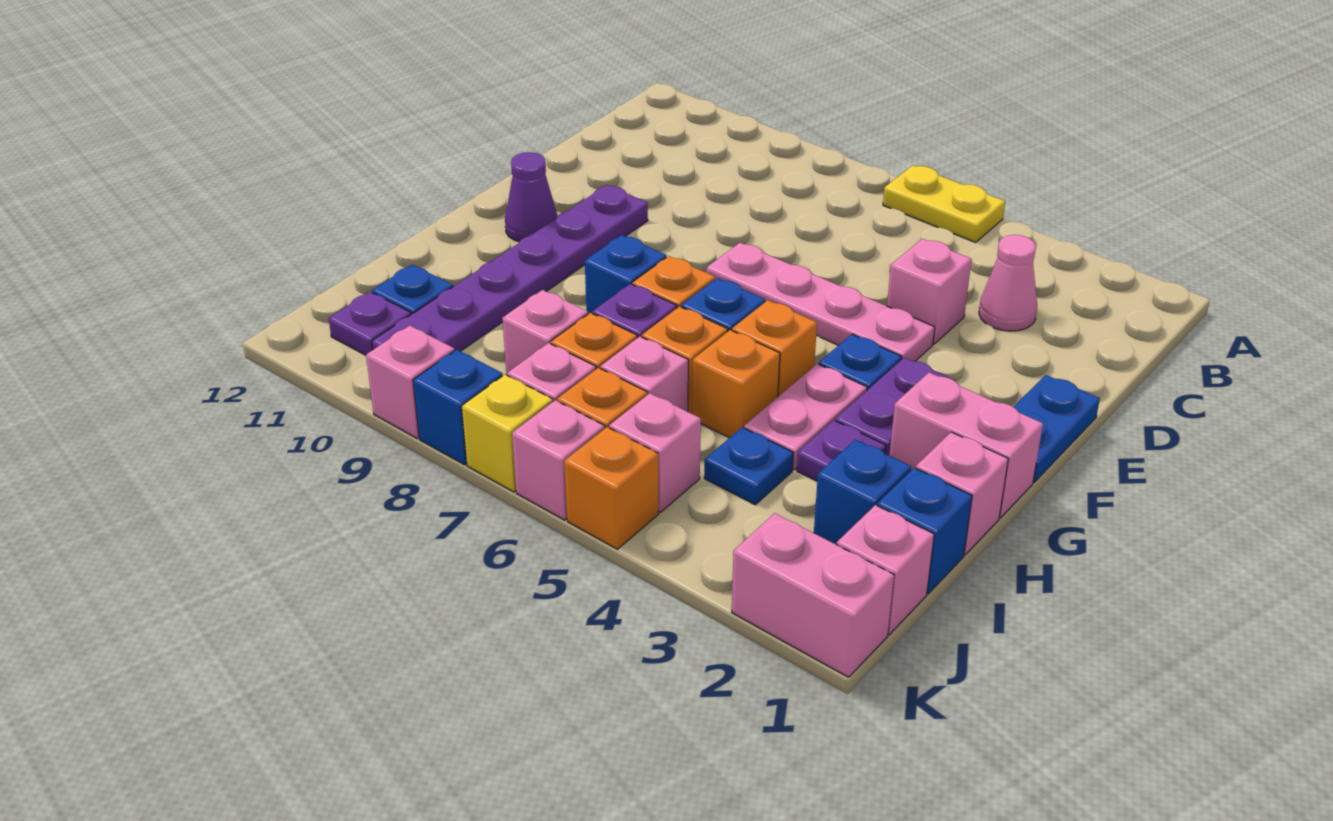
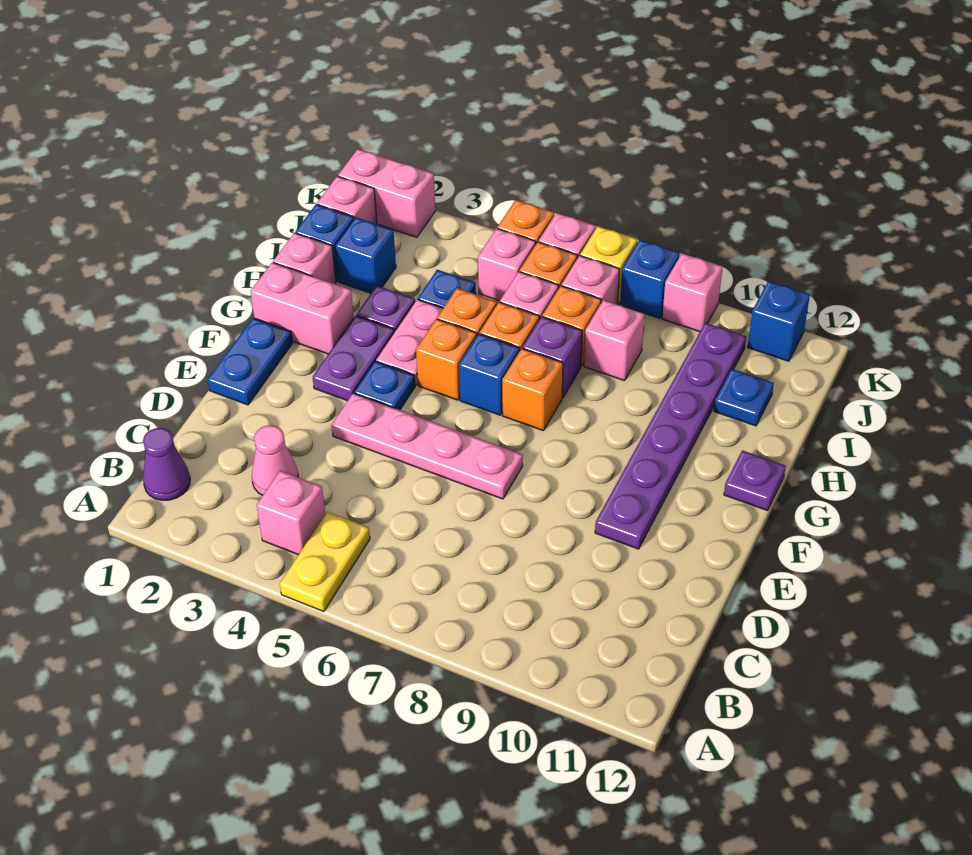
yellow 1x2 plate [883,165,1005,242] -> yellow 1x2 plate turned to [280,512,370,612]
pink 1x1 brick [887,239,972,344] -> pink 1x1 brick moved to [257,471,325,555]
purple 1x1 cone [505,152,558,242] -> purple 1x1 cone moved to [143,428,190,500]
blue 1x1 brick [585,235,666,314] -> blue 1x1 brick moved to [748,281,810,361]
purple 1x1 plate [329,292,411,355] -> purple 1x1 plate moved to [724,450,786,510]

